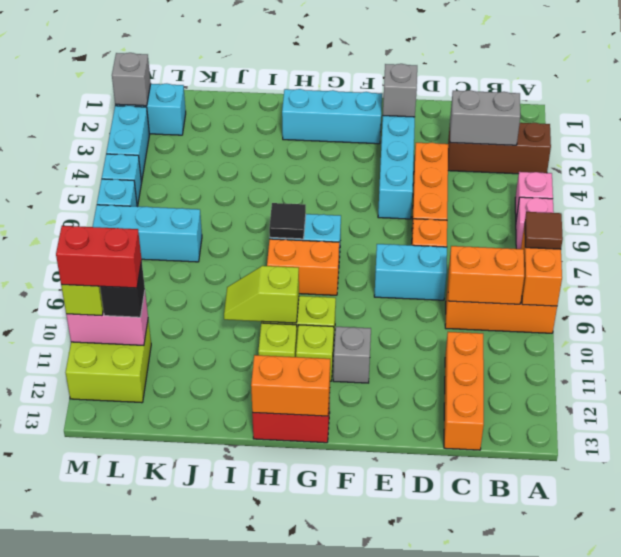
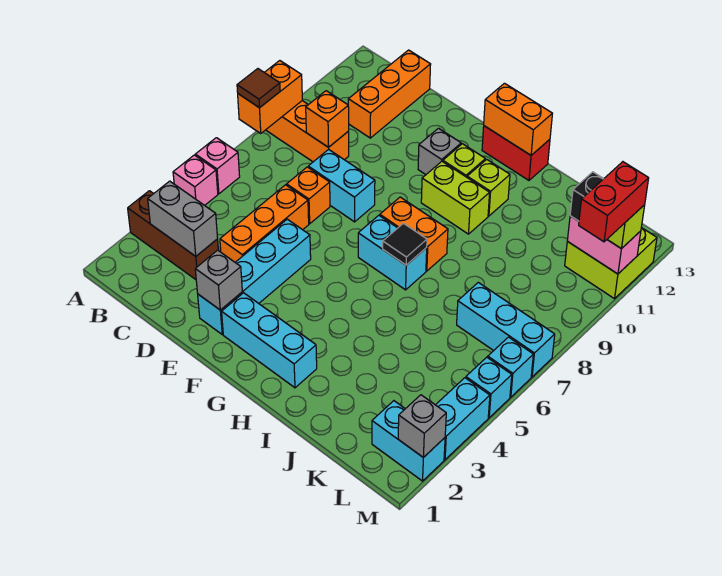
orange 1x2 brick [448,246,524,304] -> orange 1x1 brick [306,91,349,147]
lime 1x2 slope [224,266,299,323] -> none
red 1x2 brick [56,226,142,288] -> red 1x2 brick turned to [579,162,649,242]

